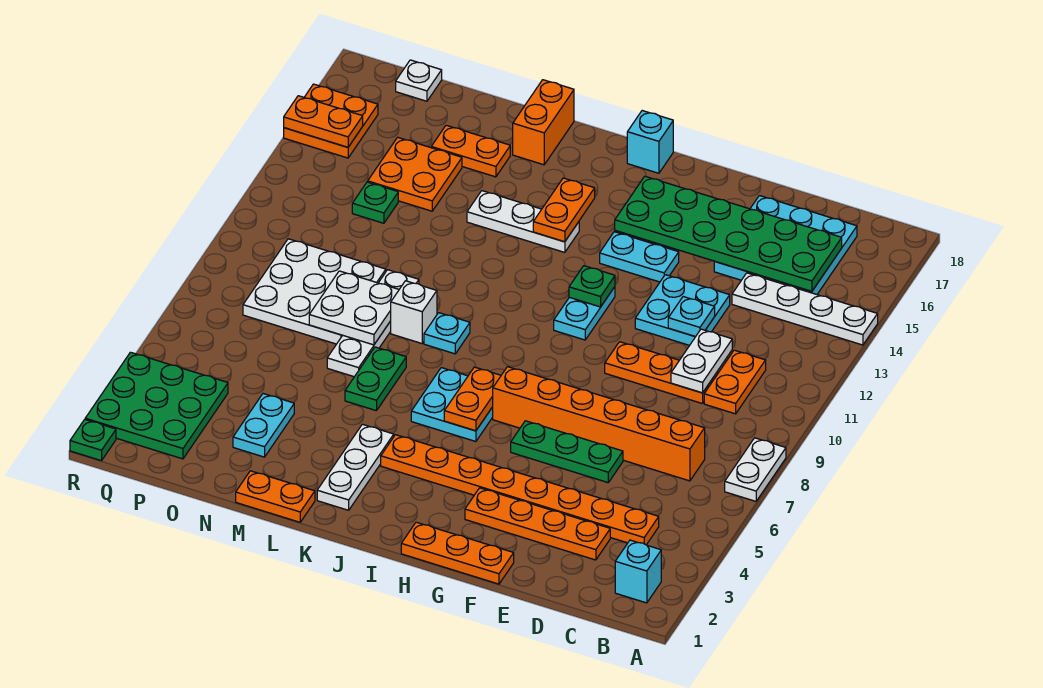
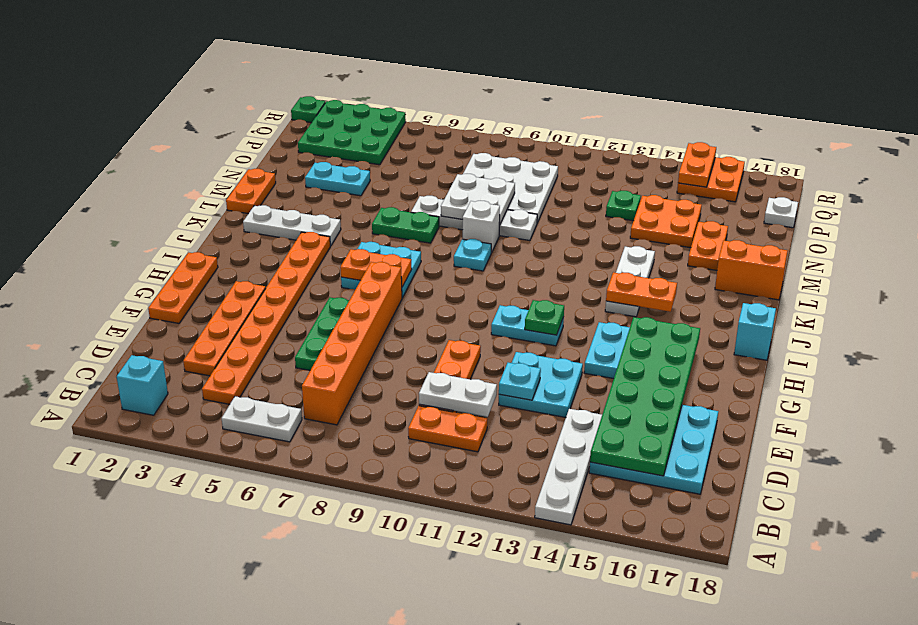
white 1x2 plate [725,438,786,501] -> white 1x2 plate moved to [222,396,302,442]

